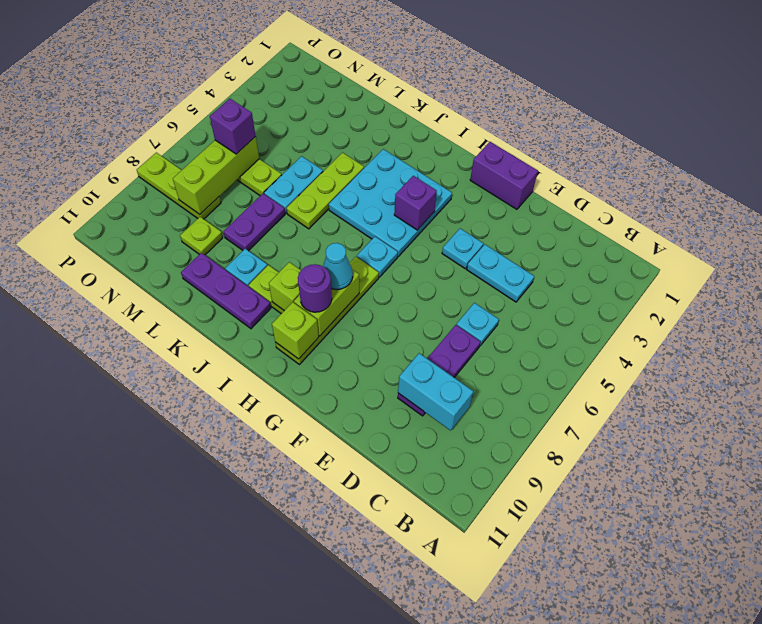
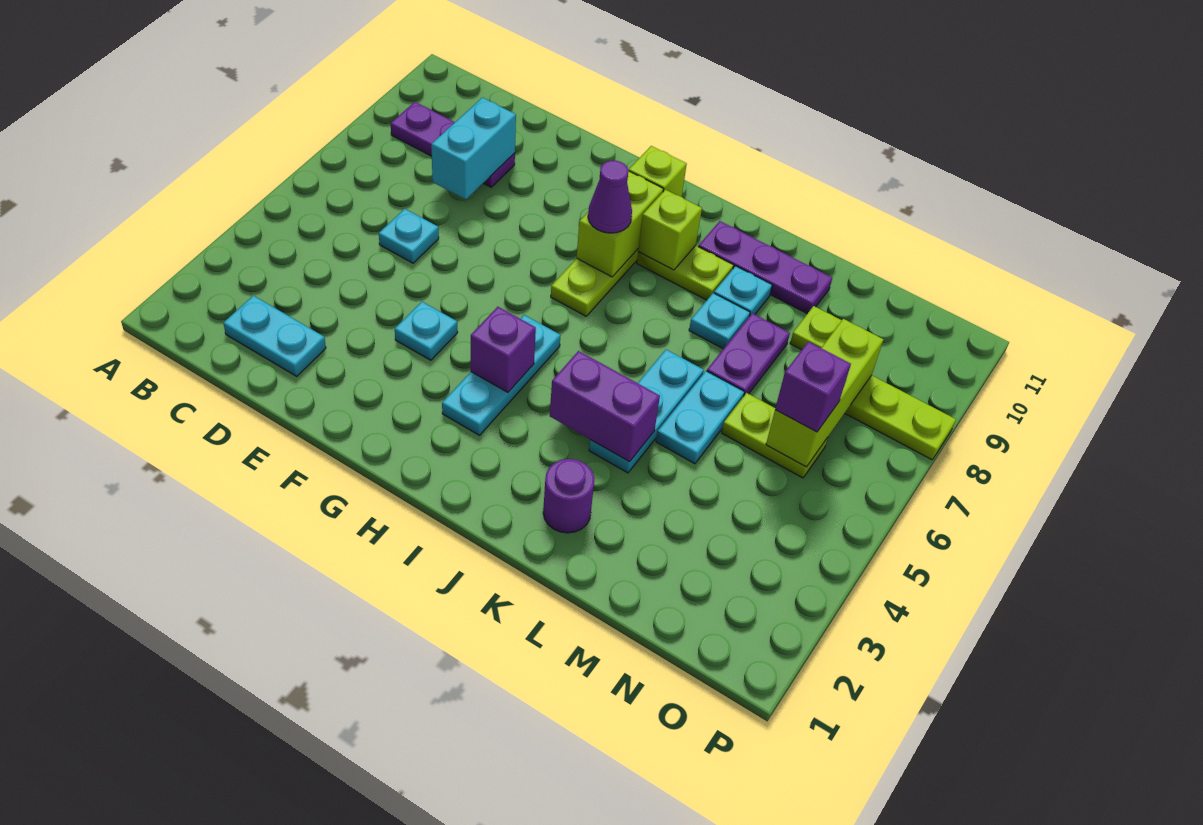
cyan 1x2 brick [398,353,473,430] -> cyan 1x2 brick turned to [431,98,516,200]
cyan 1x2 plate [467,244,534,302] -> cyan 1x2 plate moved to [223,296,326,376]
purple 1x3 plate [398,325,480,416] -> purple 1x3 plate turned to [391,102,515,187]
purple 1x2 brick [470,142,538,209] -> purple 1x2 brick moved to [550,351,660,462]
cyan 3x3 plate [329,149,452,256] -> cyan 1x3 plate [442,315,561,435]
cyan 1x1 plate [357,237,398,277] -> cyan 1x1 plate moved to [689,293,750,349]
cyan 1x1 cone [323,243,353,290] -> purple 1x1 cone [588,161,632,233]
purple 1x1 round brick [298,264,332,312] -> purple 1x1 round brick moved to [543,459,594,533]
lime 1x3 plate [287,153,364,229] -> cyan 1x3 plate [589,350,704,473]

